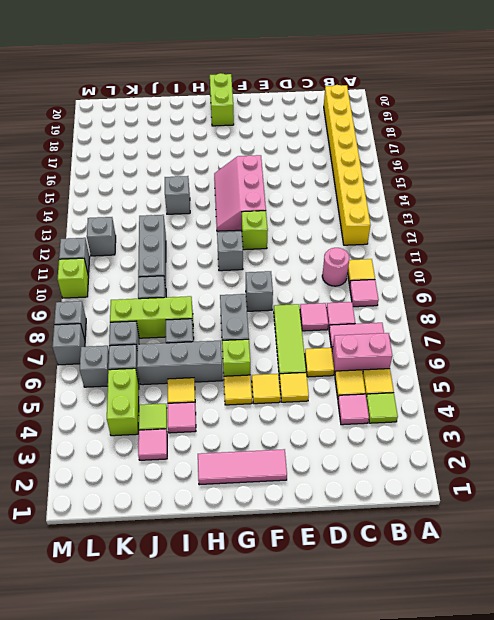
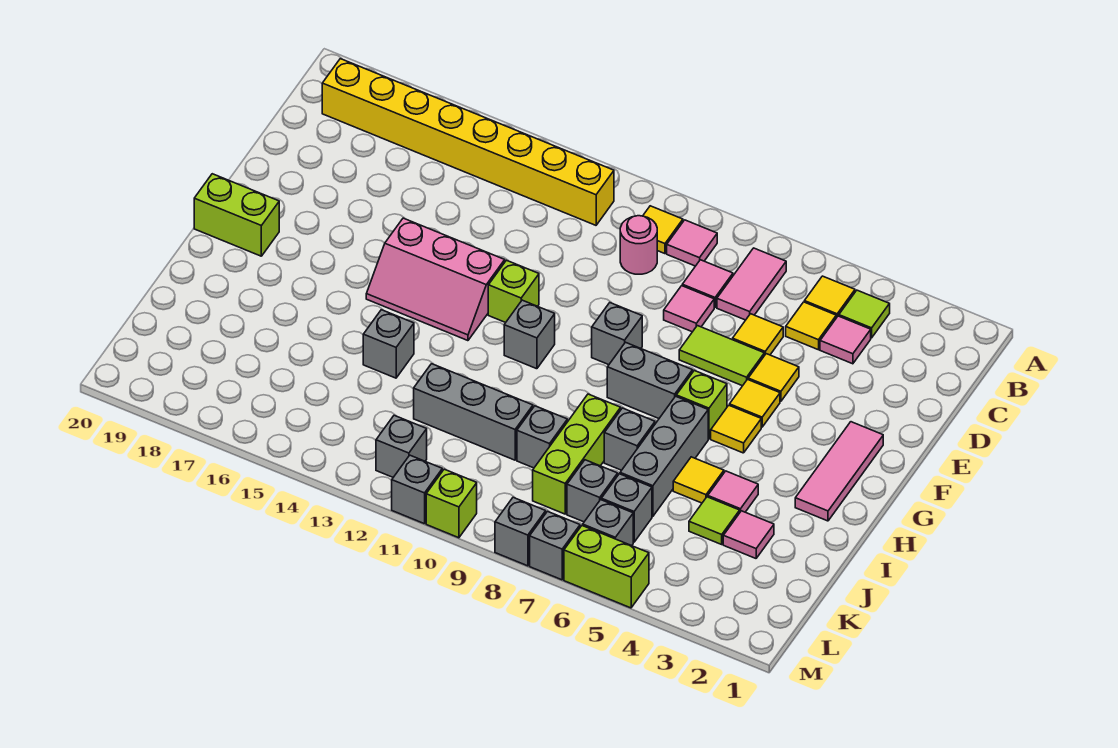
pink 1x2 brick [332,333,392,374] -> none
lime 1x3 tile [274,304,306,378] -> lime 1x2 tile [679,326,764,386]
lime 1x2 brick [107,368,139,436] -> lime 1x2 brick moved to [564,526,649,608]

